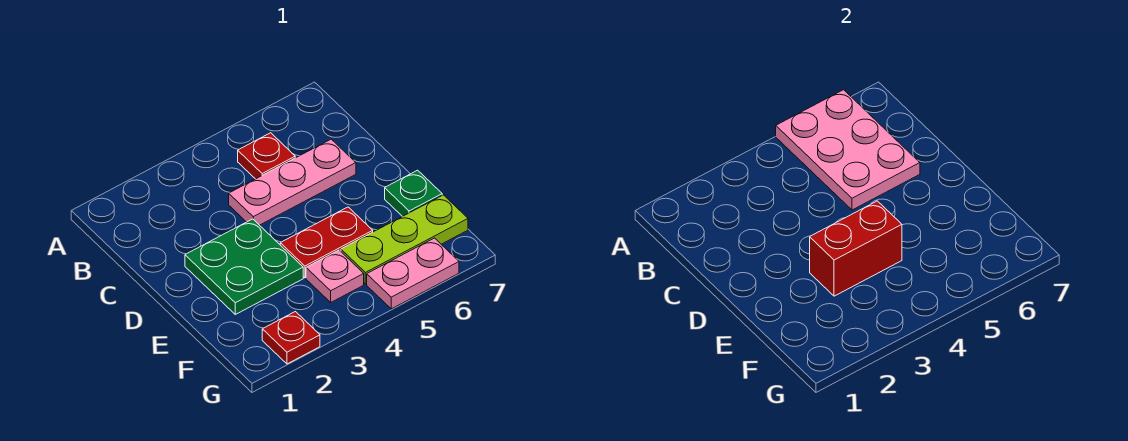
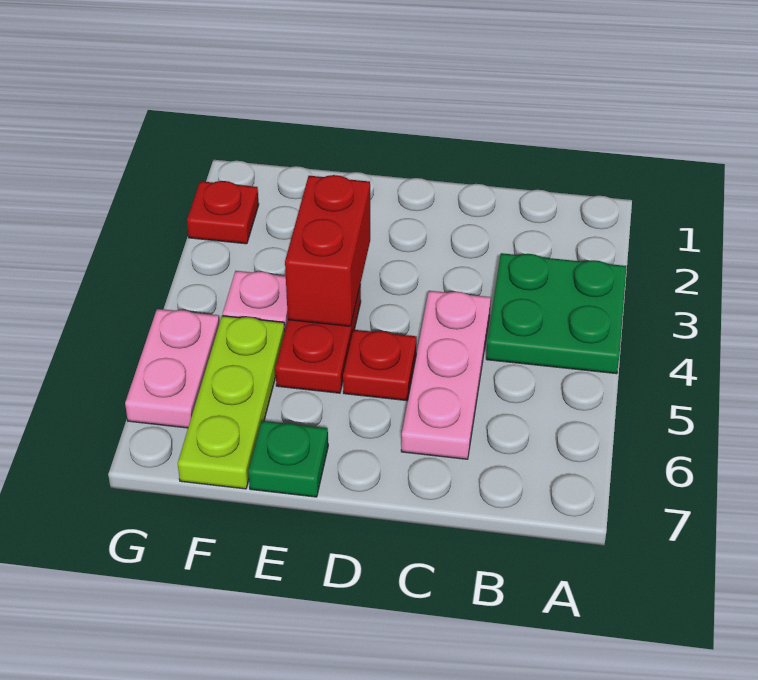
pink 2x3 plate [776,90,920,210] -> none
red 1x1 plate [238,133,295,179] -> red 1x1 plate moved to [343,330,417,401]
green 2x2 plate [185,219,303,314] -> green 2x2 plate moved to [486,253,626,374]

